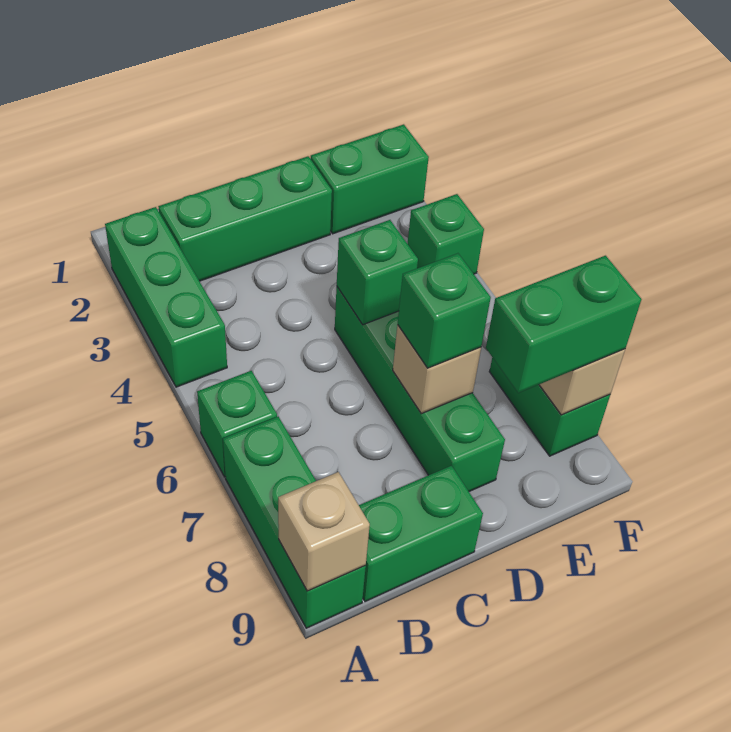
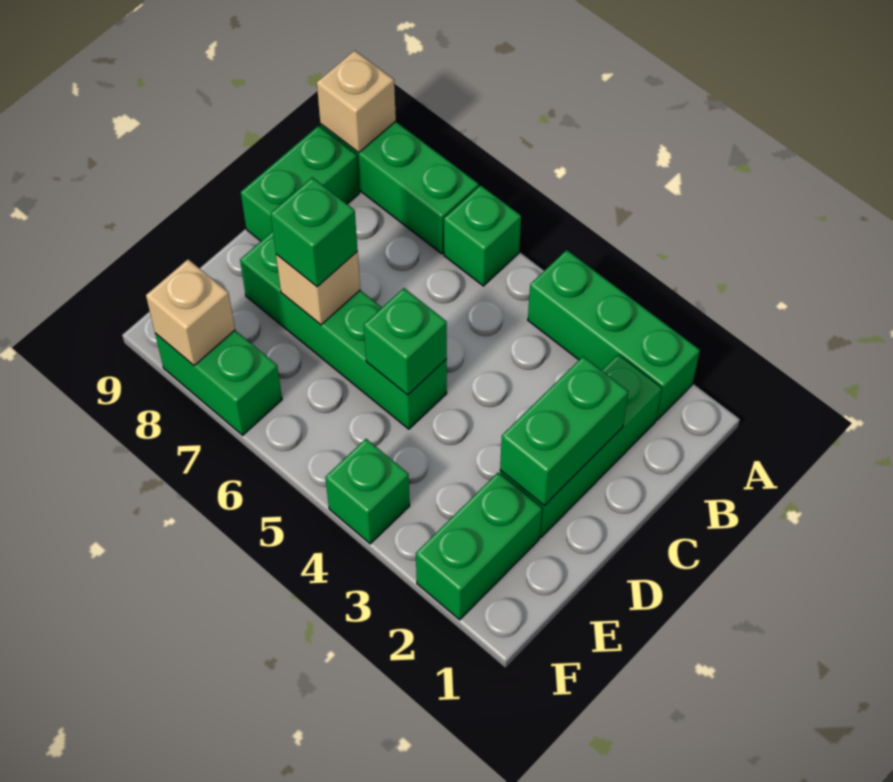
green 1x2 brick [486,256,641,393] -> green 1x2 brick moved to [500,357,628,506]

